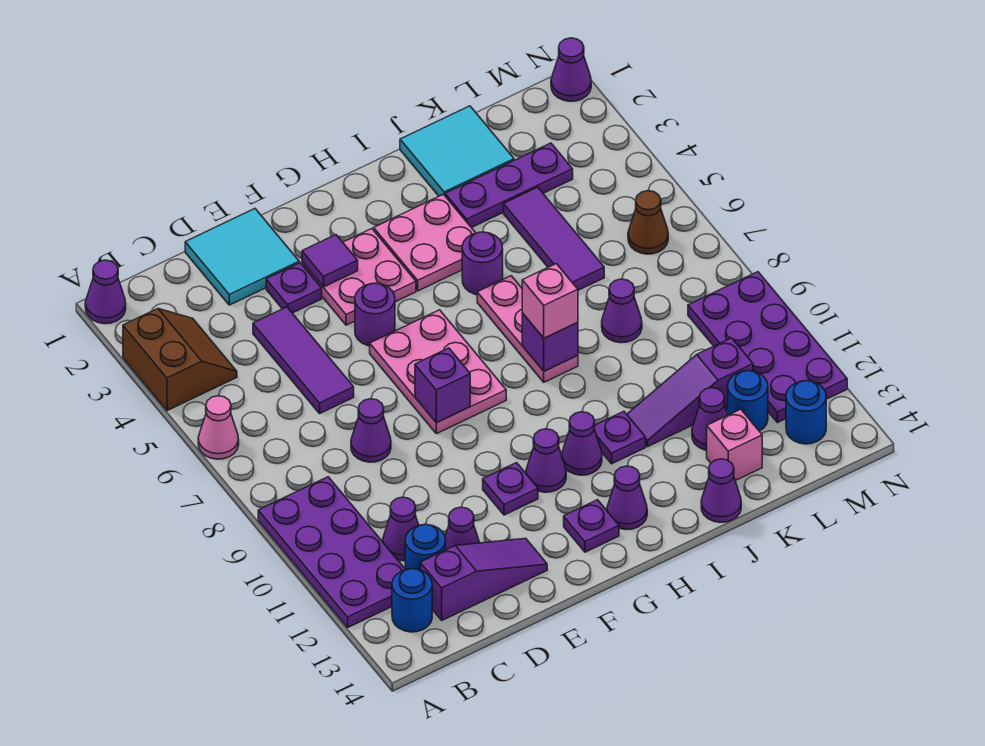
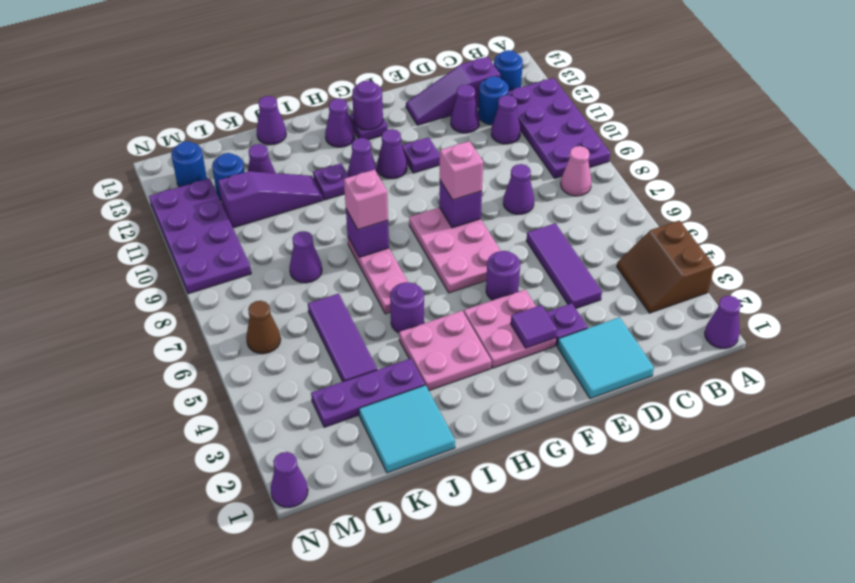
pink 1x1 cone [198,396,239,459] -> pink 1x1 cone moved to [561,146,591,196]
none -> purple 1x1 round brick [352,81,383,130]
pink 1x1 brick [707,409,762,481] -> pink 1x1 brick moved to [440,141,483,200]

